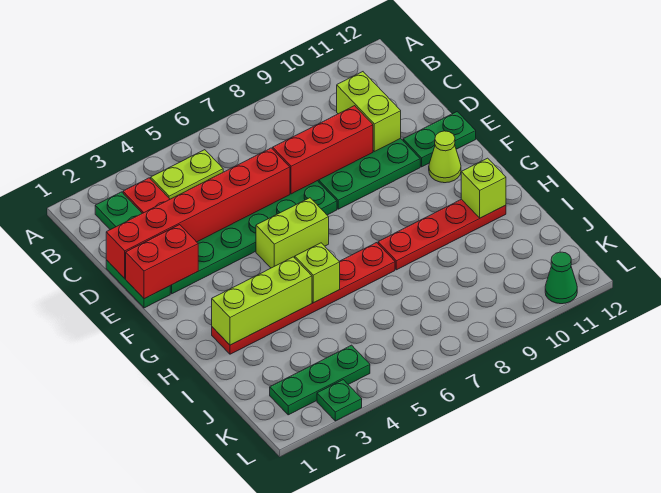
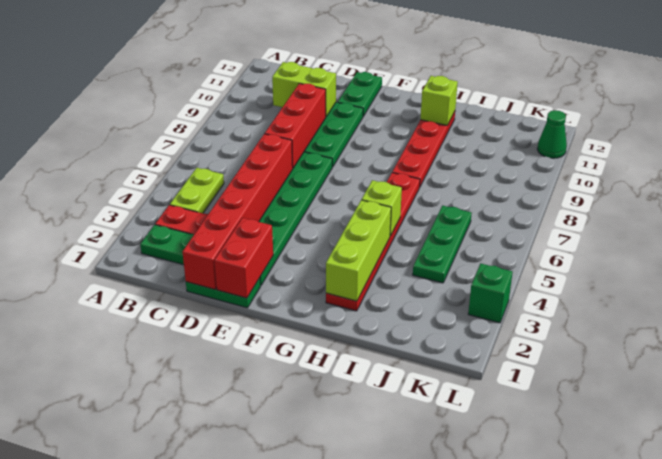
lime 1x2 brick [256,198,329,268] -> none
lime 1x1 cone [429,131,461,183] -> none
green 1x3 plate [270,345,370,415] -> green 1x3 plate moved to [413,206,472,283]
green 1x1 plate [317,380,362,421] -> green 1x1 brick [468,264,513,323]

